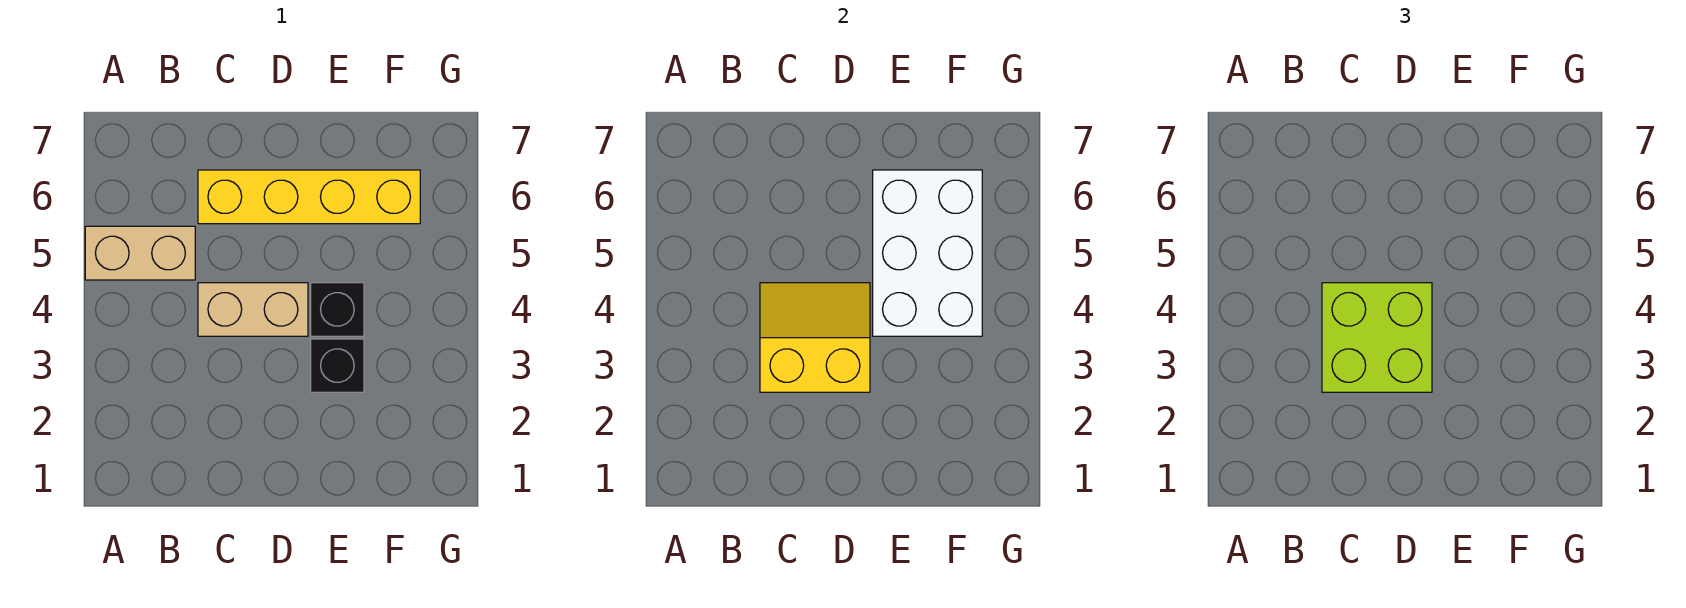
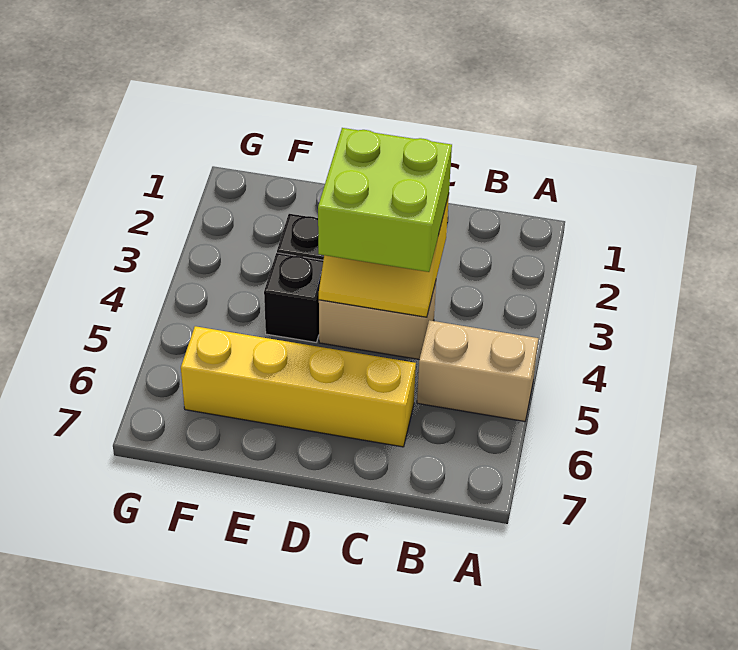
white 2x3 brick [873,170,982,336] -> none

